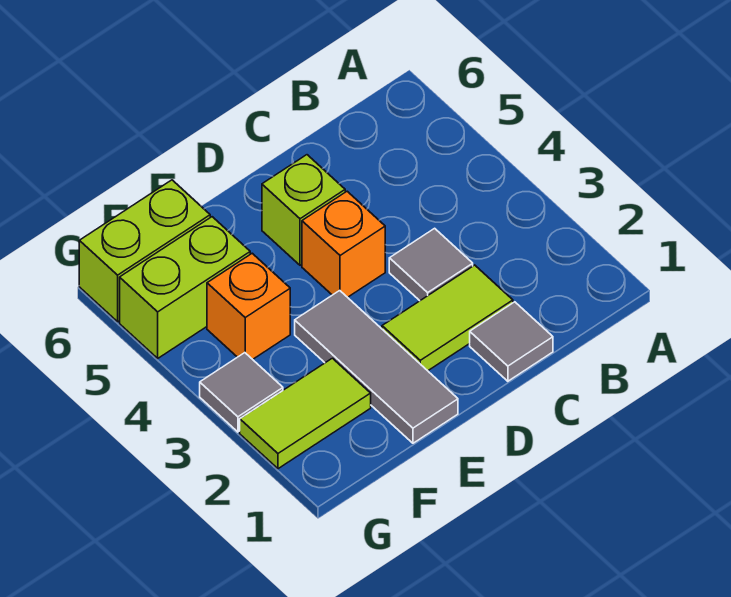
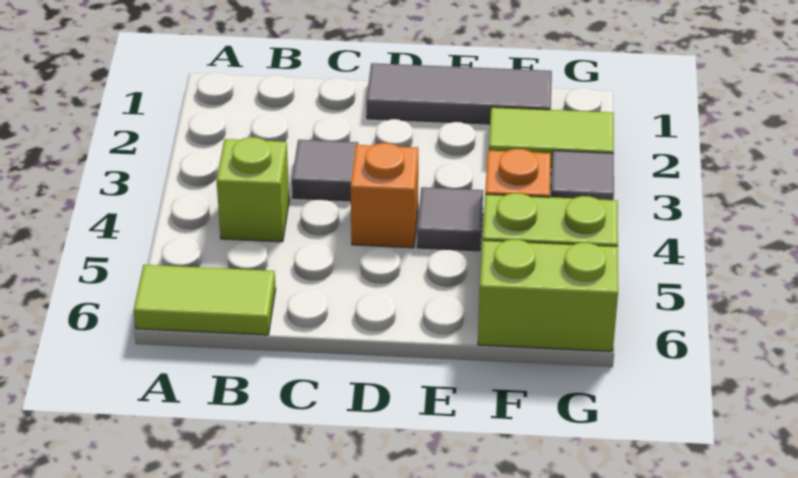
grey 1x1 tile [470,302,553,381] -> grey 1x1 tile moved to [417,187,483,251]
lime 1x2 tile [382,265,513,371] -> lime 1x2 tile moved to [134,265,276,335]
lime 1x1 brick [262,155,345,265] -> lime 1x1 brick moved to [216,137,289,242]
grey 1x3 tile [295,291,458,443] -> grey 1x3 tile turned to [367,63,552,124]

